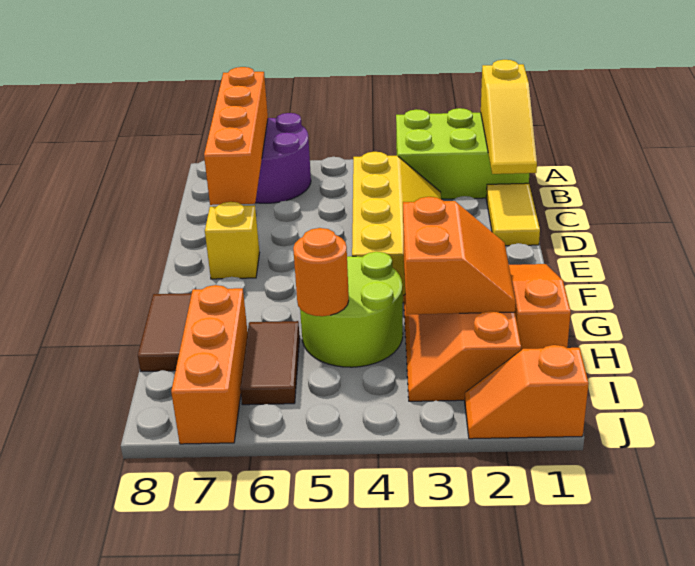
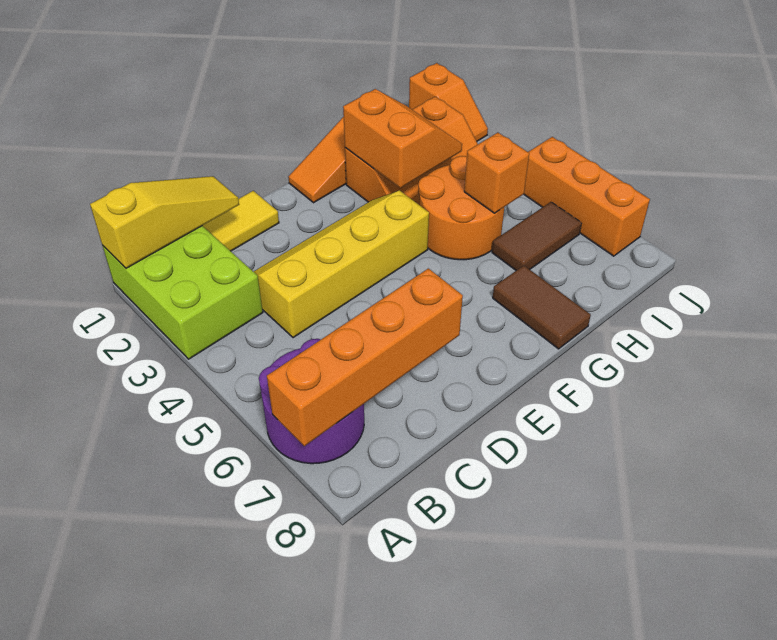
yellow 1x1 brick [205,202,260,279] -> none
orange 2x2 slope [403,197,516,314] -> orange 2x2 slope turned to [343,89,462,188]
lime 2x2 round brick [300,252,403,367] -> orange 2x2 round brick [418,156,504,260]
brown 1x2 tile [138,293,192,371] -> brown 1x2 tile turned to [493,265,591,349]
orange 1x1 round brick [293,228,349,316] -> orange 1x1 brick [464,133,529,213]
orange 1x3 brick [171,285,248,444] -> orange 1x3 brick turned to [524,137,650,256]

